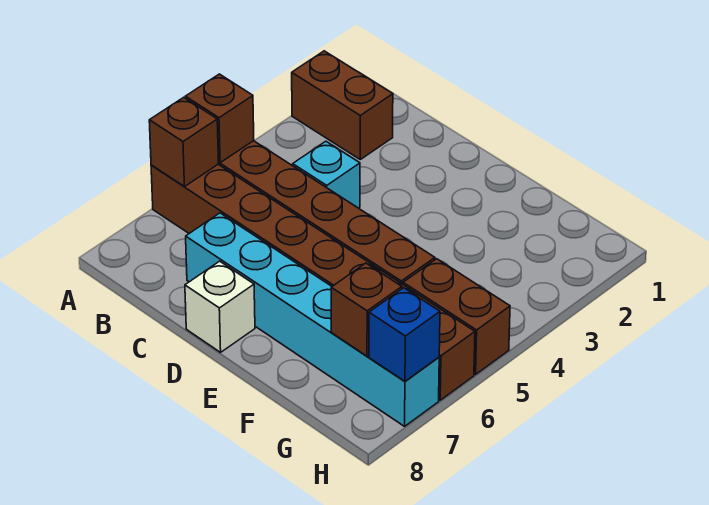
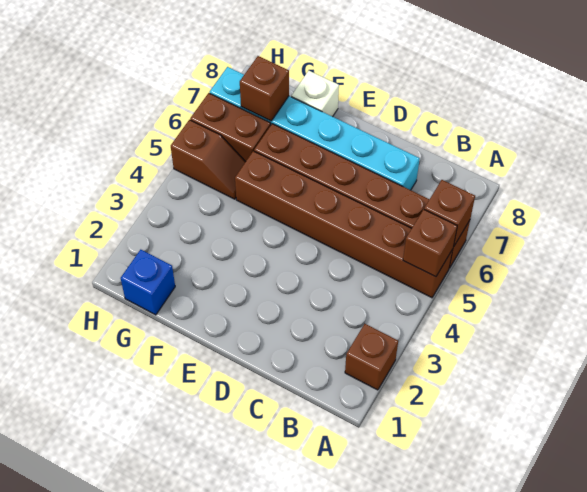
brown 1x2 brick [292,51,393,159] -> brown 1x1 brick [345,324,398,390]
cyan 1x1 brick [293,141,360,208] -> none
white 1x1 brick [185,261,255,352] -> white 1x1 brick moved to [291,71,339,117]
brown 1x2 brick [403,259,510,374] -> brown 1x2 slope [171,120,245,199]
blue 1x1 brick [369,288,440,381] -> blue 1x1 brick moved to [121,250,175,315]

